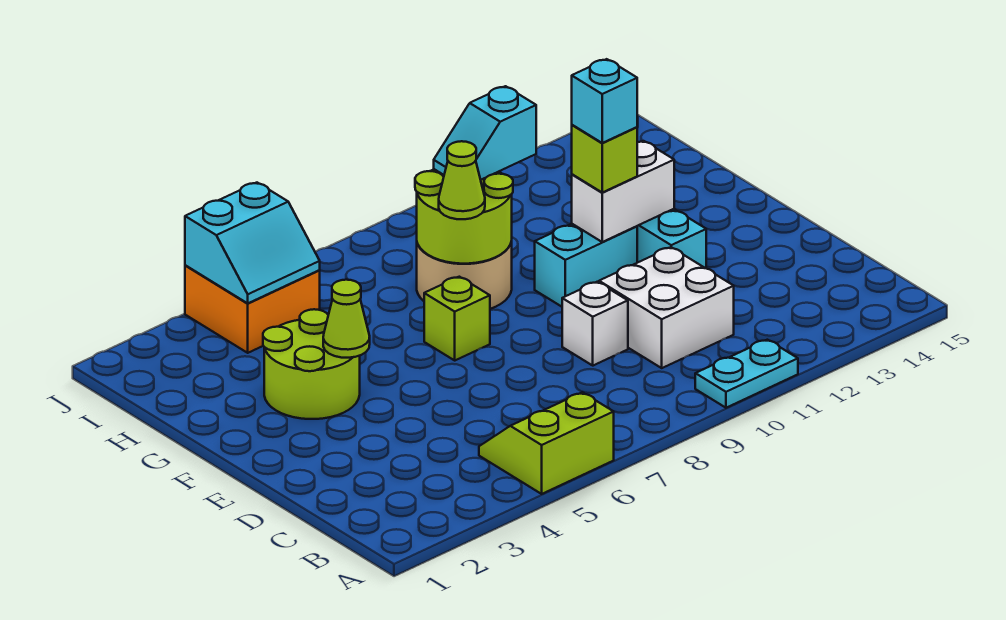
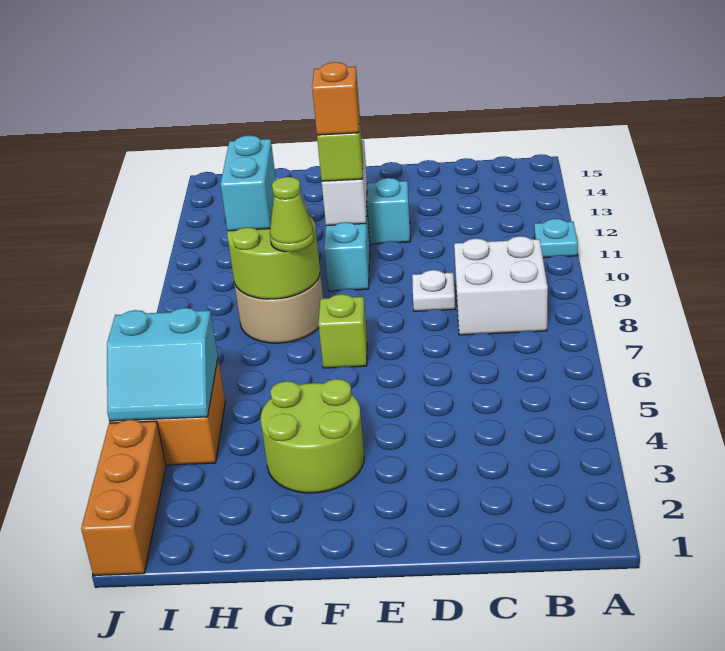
lime 2x2 slope [479,392,614,494] -> none
cyan 1x2 plate [695,340,798,408] -> cyan 1x1 plate [534,219,578,258]
white 2x2 brick [599,247,734,368] -> white 2x2 brick moved to [454,236,548,335]
white 1x1 brick [562,282,628,366] -> white 1x1 plate [412,270,455,311]
lime 1x1 cone [323,280,370,358] -> none
cyan 1x1 brick [572,59,637,143] -> orange 1x1 brick [312,62,360,135]
cyan 1x2 slope [434,86,536,180] -> cyan 1x2 brick [221,135,276,231]
cyan 2x2 slope [185,183,320,303] -> cyan 2x2 slope turned to [107,308,218,421]
none -> orange 1x3 brick [81,420,166,575]

